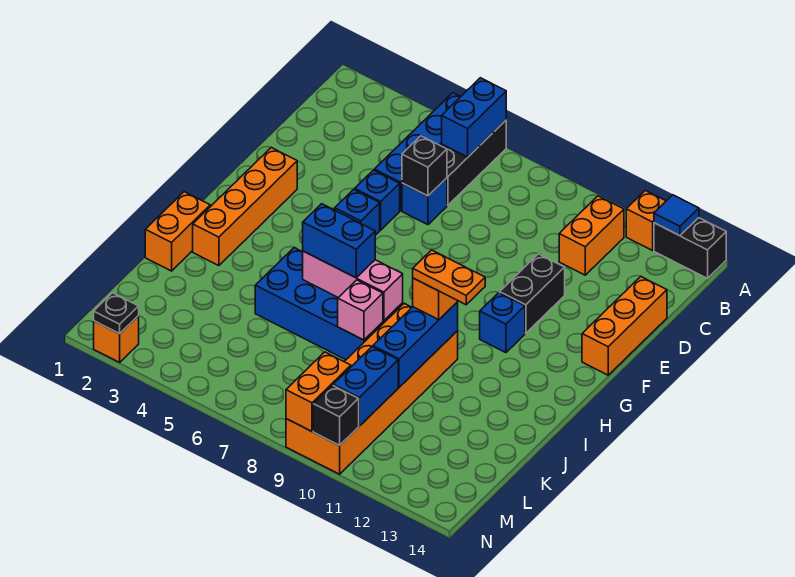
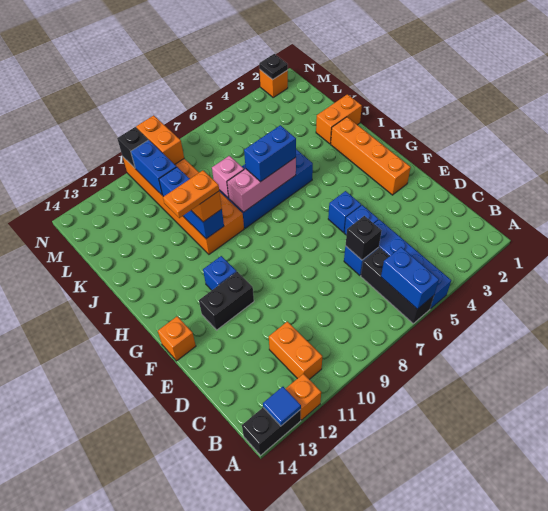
orange 1x3 brick [582,277,667,375] -> orange 1x1 brick [158,316,196,361]
black 1x2 brick [500,254,565,333] -> black 1x2 brick turned to [199,272,254,330]
orange 1x2 brick [145,192,210,271] -> orange 1x2 brick turned to [316,94,362,144]

